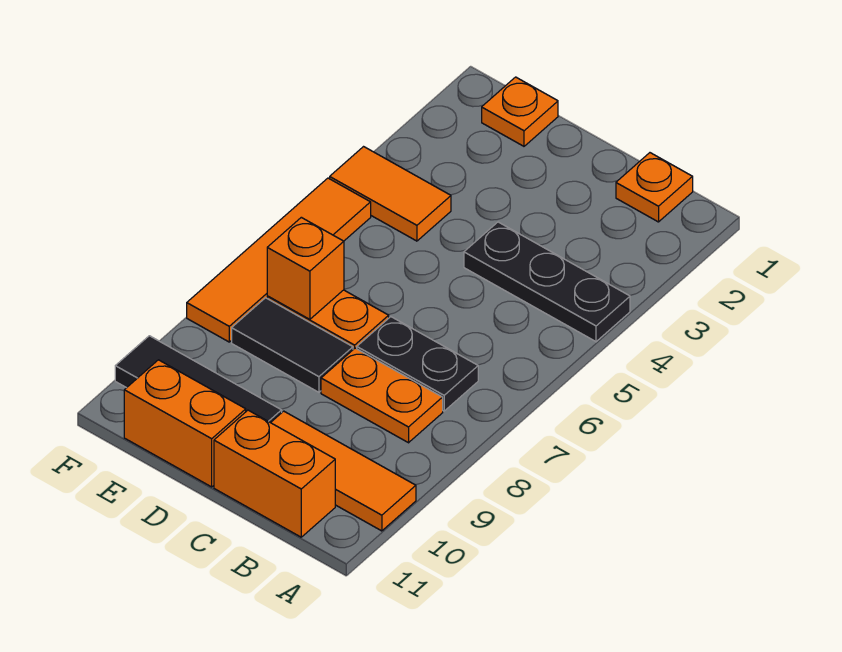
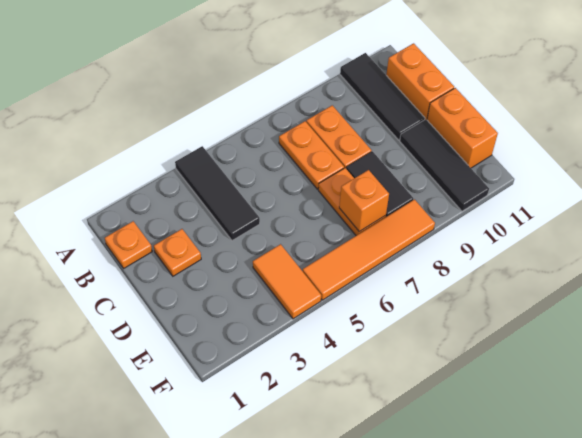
black 1x3 plate [464,222,630,342] -> black 1x3 tile [175,146,260,241]
orange 1x3 tile [271,411,416,531] -> black 1x3 tile [340,53,425,140]
black 1x2 plate [357,317,478,411] -> orange 1x2 plate [279,121,344,189]
orange 1x1 plate [482,77,558,146] -> orange 1x1 plate moved to [154,229,201,276]

